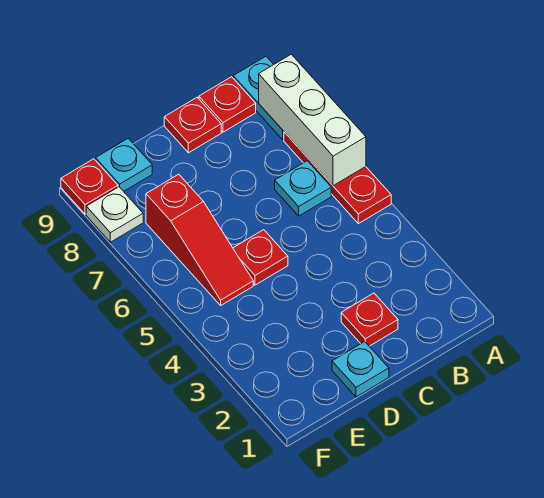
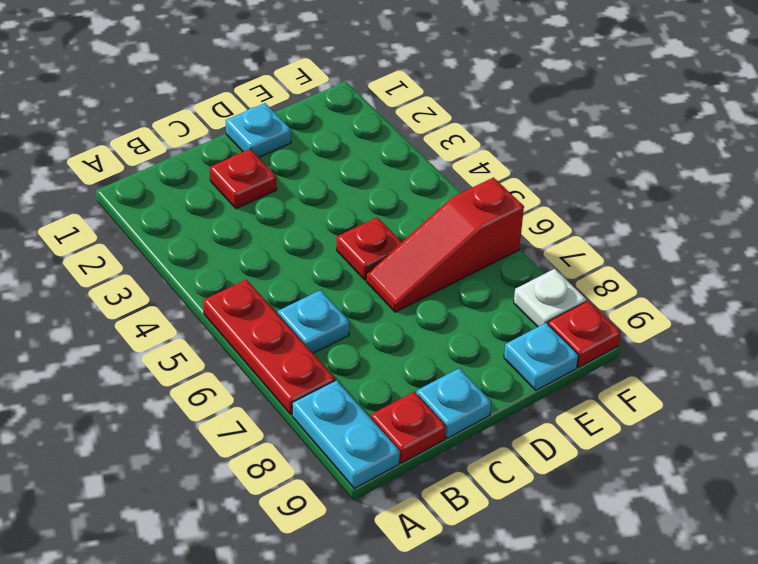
white 1x3 brick [259,54,366,186] -> none
red 1x1 plate [164,97,221,153] -> cyan 1x1 plate [416,368,491,438]
red 1x3 slope [146,174,253,305] -> red 1x3 slope turned to [366,178,524,312]

